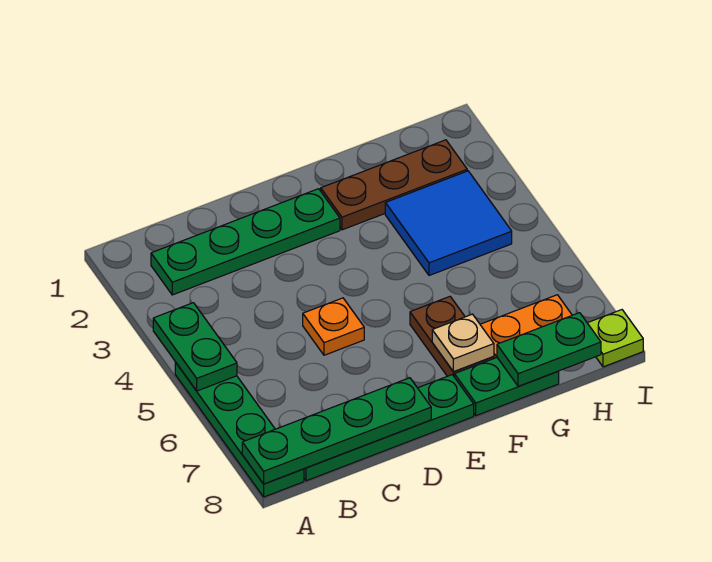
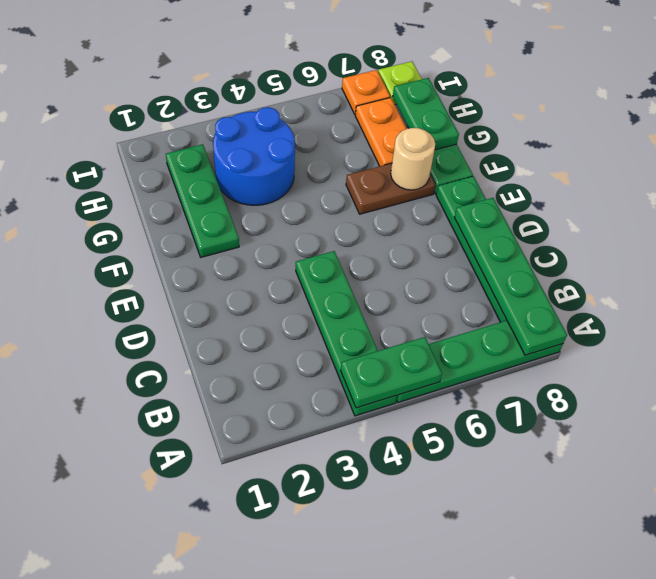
green 1x4 plate [151,189,340,295] -> green 1x4 plate moved to [296,251,397,416]
orange 1x1 plate [303,298,364,355] -> orange 1x1 plate moved to [342,70,390,114]
brown 1x3 plate [321,140,467,230] -> green 1x3 plate [166,144,239,257]
tan 1x1 plate [432,314,494,372] -> tan 1x1 round brick [391,128,435,190]
blue 2x2 tile [385,171,512,275] -> blue 2x2 round brick [213,107,295,205]

